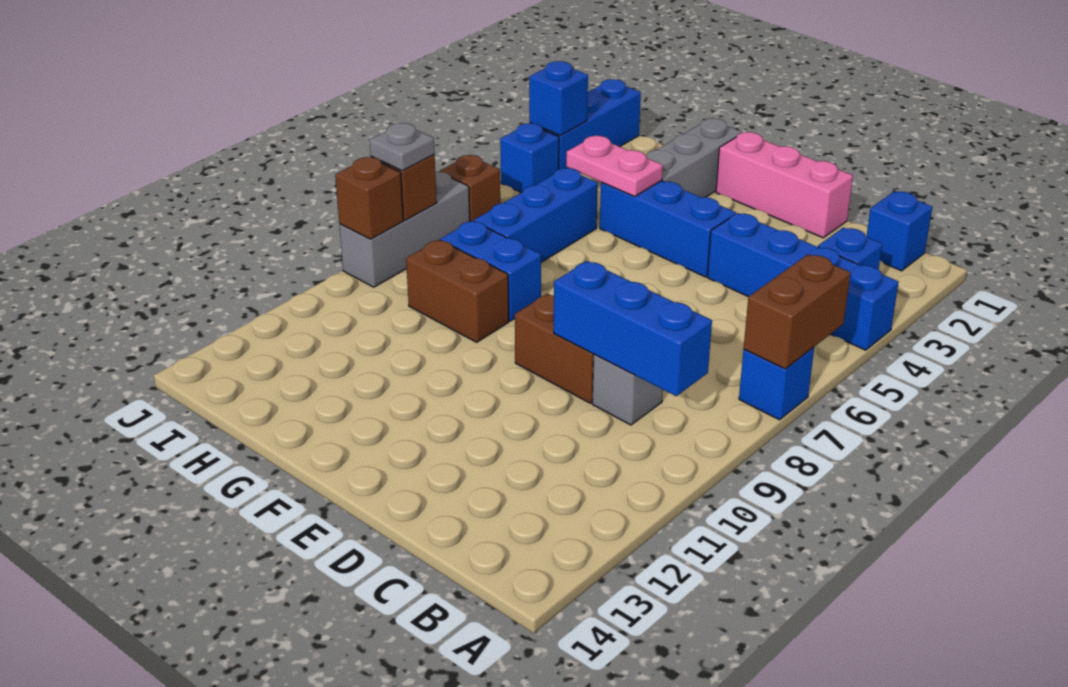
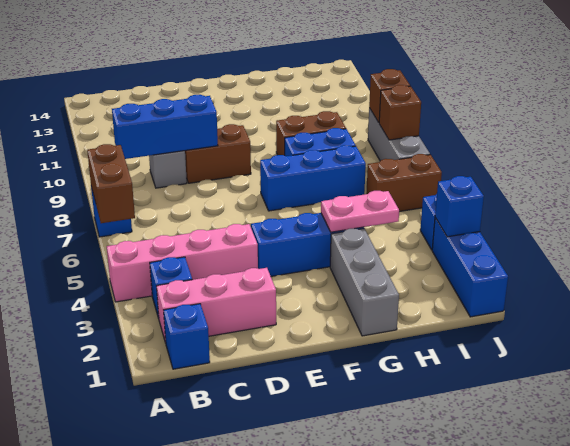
blue 1x4 brick [707,213,899,350] -> pink 1x4 brick [107,224,258,302]
pink 1x3 brick [716,132,853,238] -> pink 1x3 brick moved to [156,268,276,343]
blue 1x3 brick [474,168,598,262] -> blue 1x3 brick turned to [260,145,366,211]
brown 1x1 brick [439,155,500,222] -> brown 1x2 brick [366,154,442,211]
grey 1x1 plate [369,123,435,171] -> none

